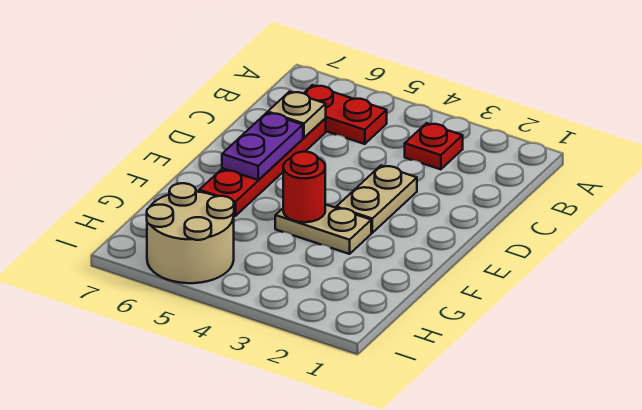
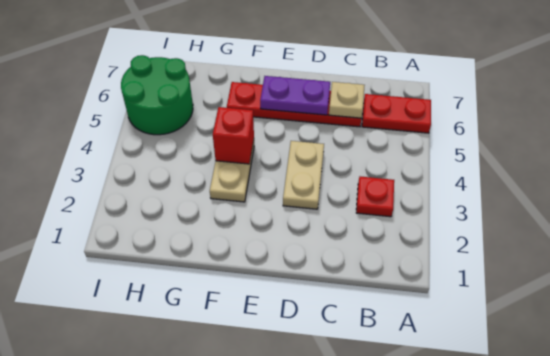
red 1x2 plate [304,85,387,144] -> red 1x2 plate turned to [362,94,431,133]
tan 1x2 plate [336,166,417,233] -> tan 1x2 plate turned to [283,141,324,209]
red 1x1 round brick [283,152,325,222] -> red 1x1 brick [213,107,254,164]
tan 2x2 round brick [147,183,234,283] -> green 2x2 round brick [121,55,193,135]

